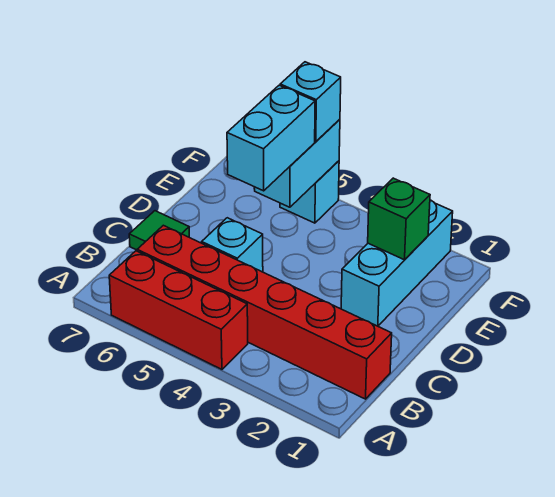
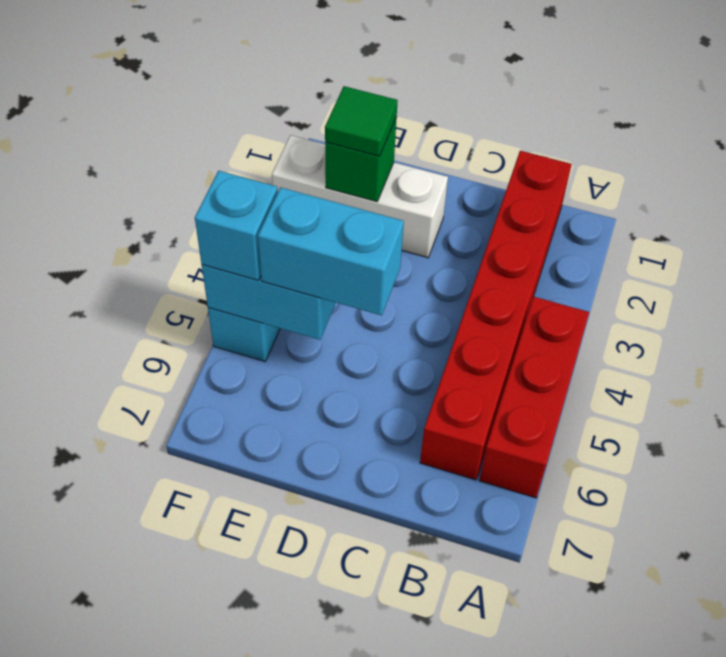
cyan 1x1 brick [202,218,263,272] -> none
green 1x1 tile [129,211,189,250] -> green 1x1 tile moved to [325,86,398,156]
cyan 1x3 brick [341,200,453,326] -> white 1x3 brick [272,135,448,258]

